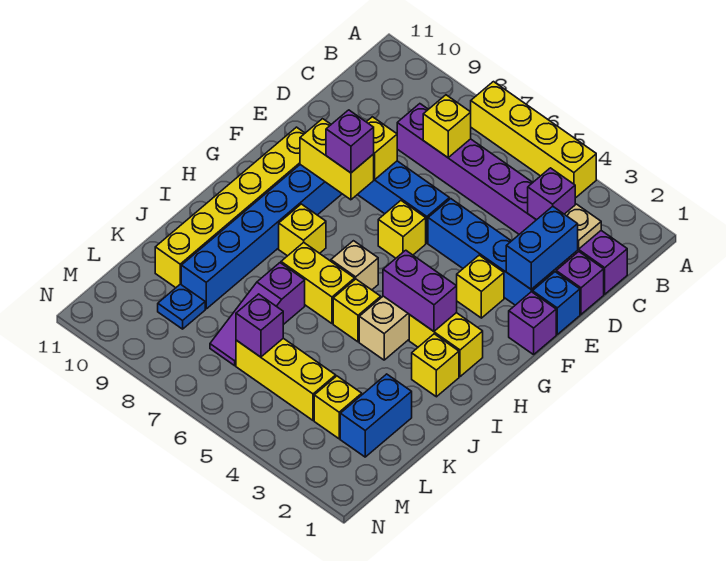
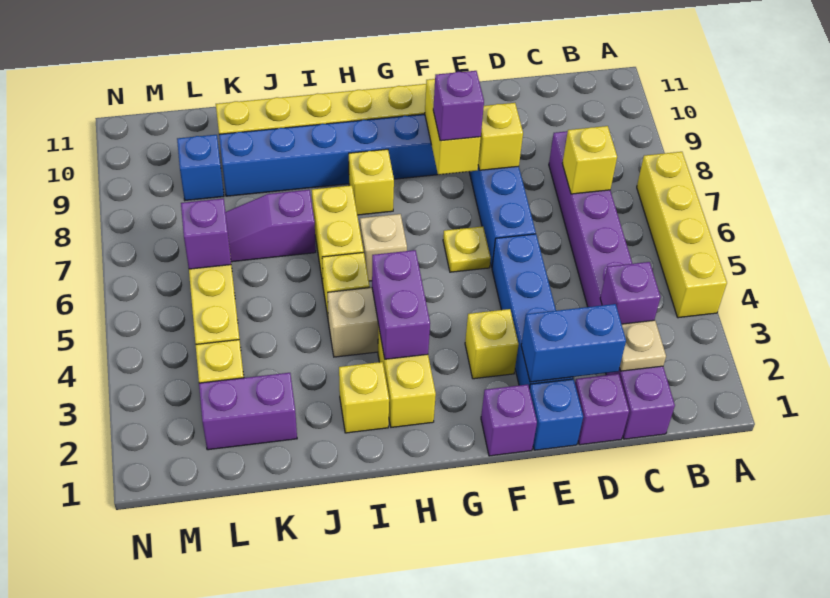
yellow 1x1 brick [378,201,426,258] -> yellow 1x1 plate [443,226,491,272]
blue 1x2 brick [340,374,412,457] -> purple 1x2 brick [199,373,297,450]
blue 1x1 plate [158,284,205,329] -> blue 1x1 brick [177,135,224,200]

